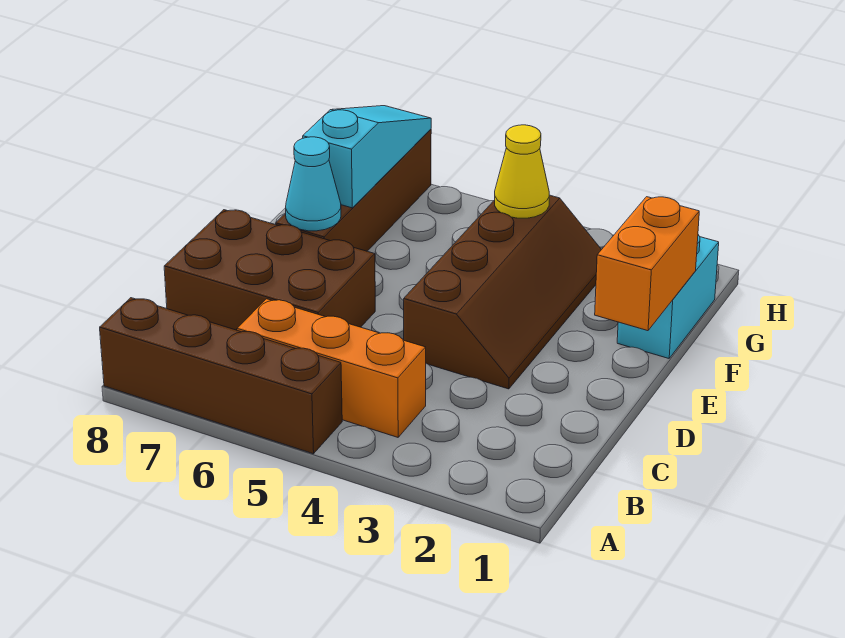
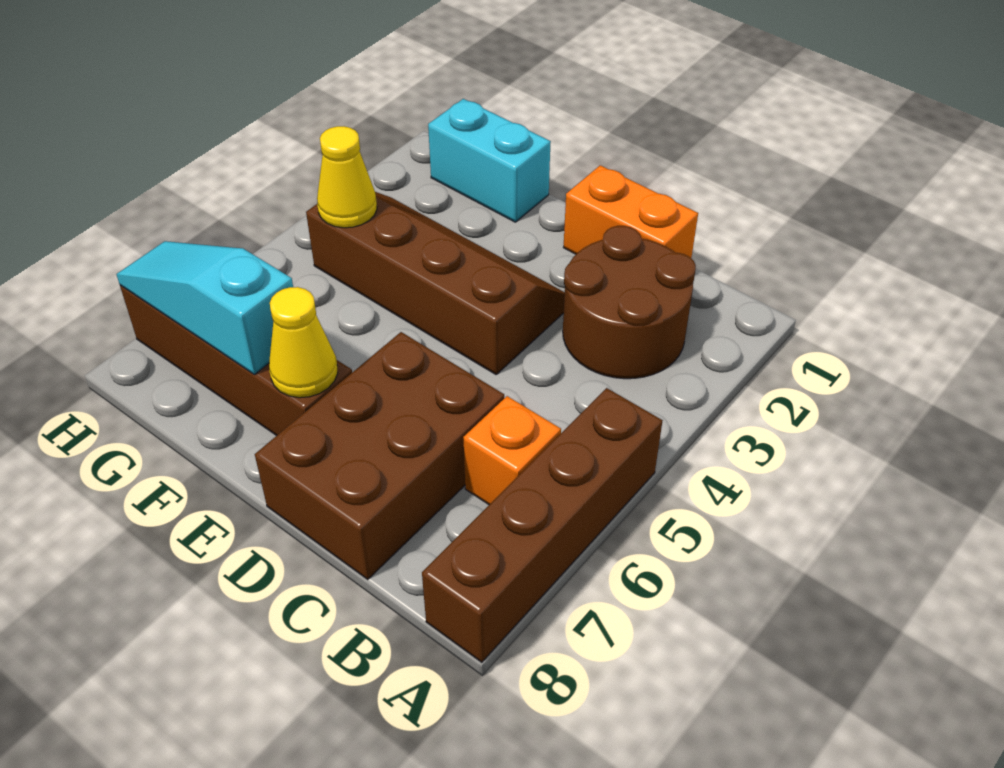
none -> brown 2x2 round brick [563,226,696,379]
orange 1x3 brick [237,299,426,437] -> orange 1x1 brick [463,396,561,505]
orange 1x2 brick [595,197,699,331] -> orange 1x2 brick moved to [564,165,698,258]
cyan 1x1 cone [286,137,341,231] -> yellow 1x1 cone [269,287,338,398]

